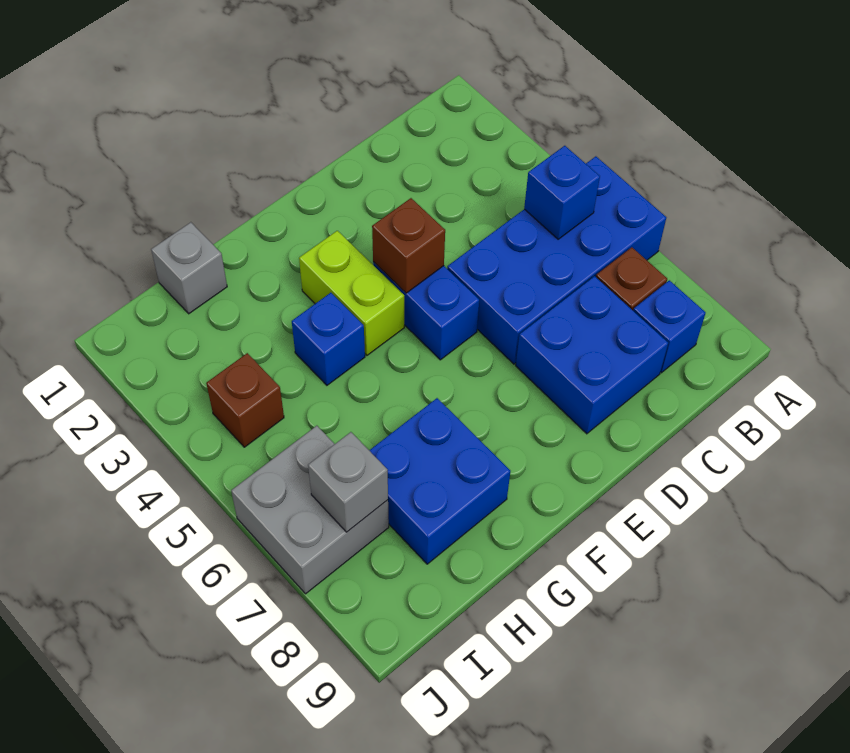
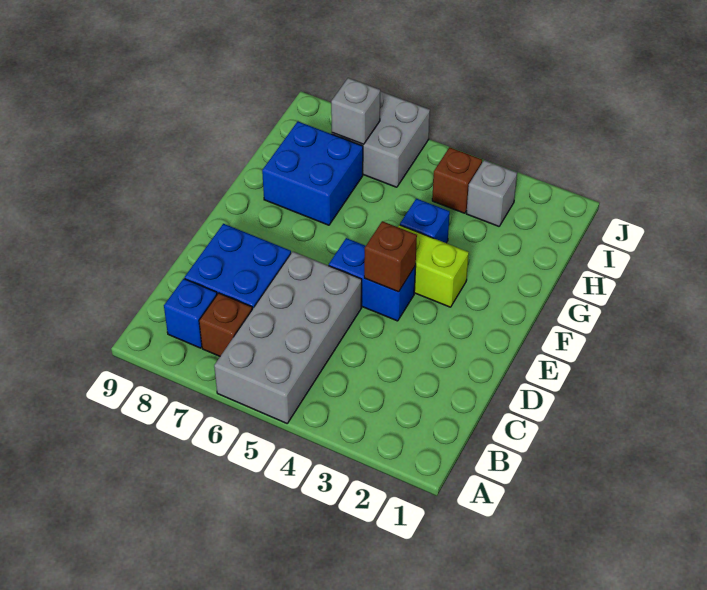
blue 2x4 brick [447,156,666,364] -> grey 2x4 brick [214,252,362,423]
blue 1x1 brick [524,146,600,239] -> none
grey 1x1 brick [151,222,227,314] -> grey 1x1 brick moved to [466,160,517,226]

